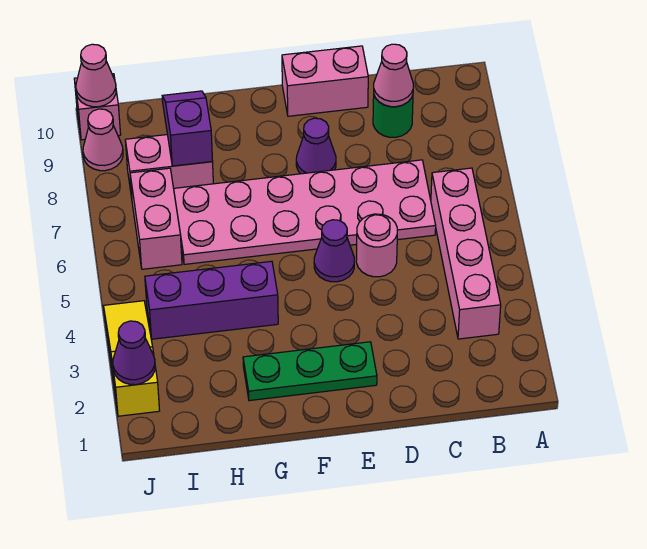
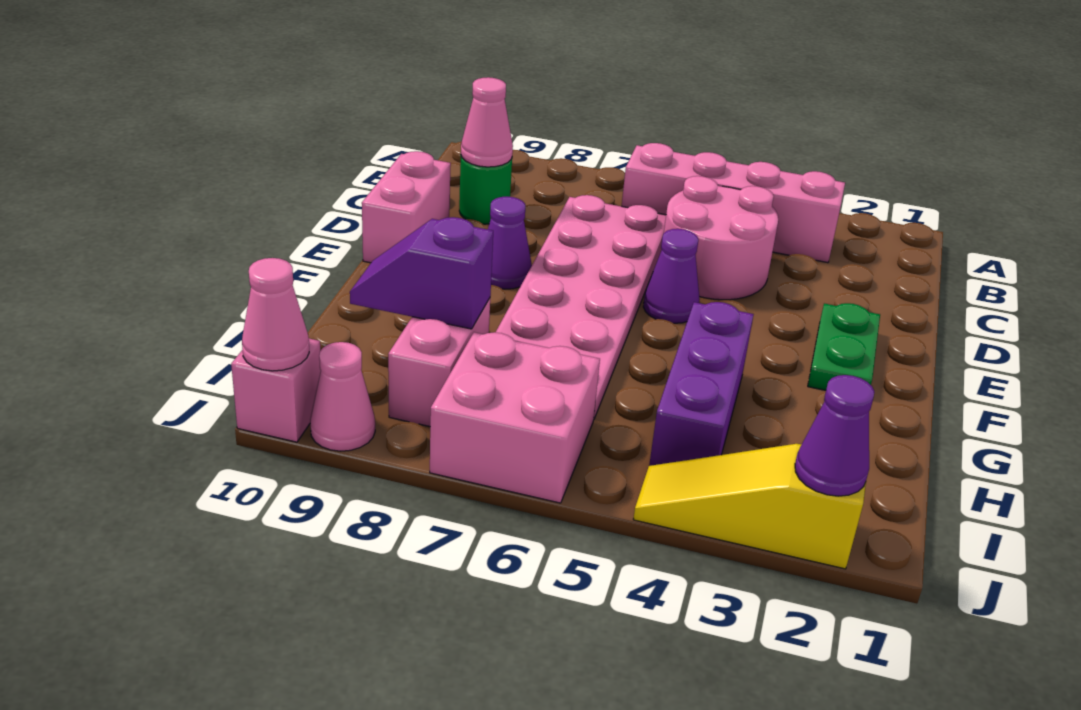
pink 1x1 round brick [356,214,397,277] -> pink 2x2 round brick [664,176,778,300]
green 1x3 plate [243,342,377,401] -> green 1x2 plate [808,303,880,390]
pink 1x2 brick [130,168,182,269] -> pink 2x2 brick [430,332,600,503]

